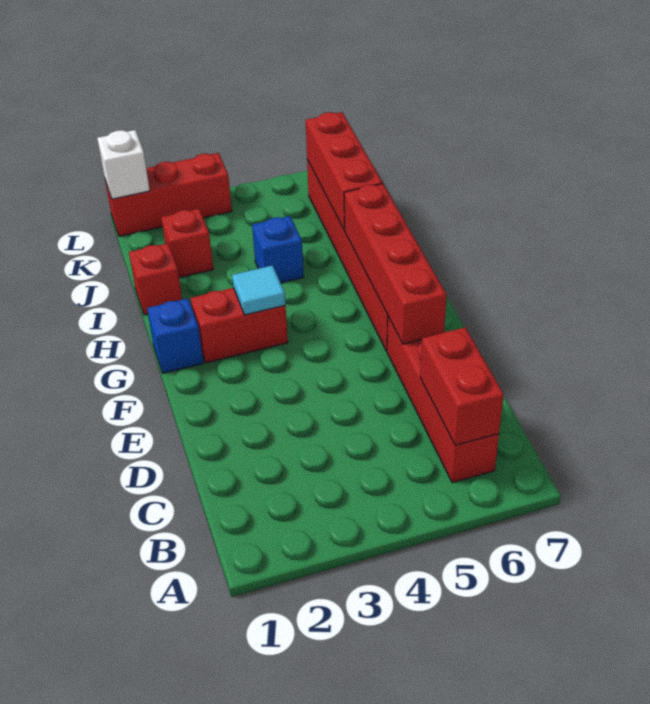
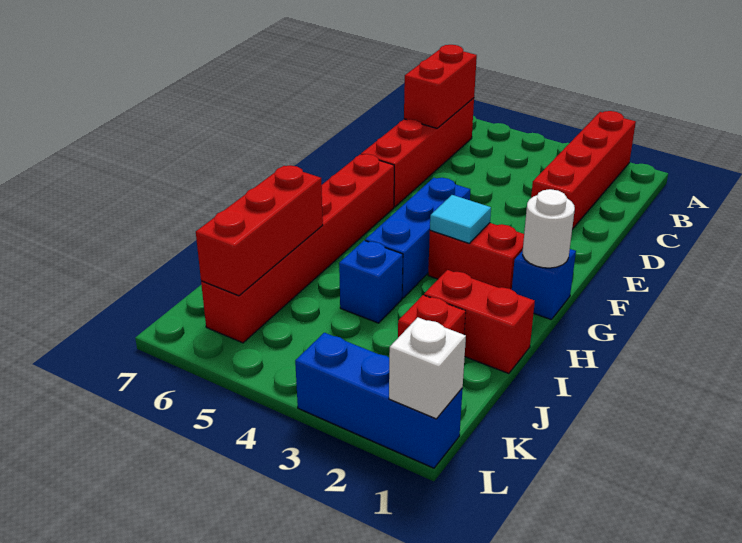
red 1x4 brick [344,184,447,344] -> red 1x4 brick moved to [531,111,636,229]
none -> blue 1x3 brick [365,178,471,298]
none -> white 1x1 round brick [523,189,575,268]
red 1x1 brick [129,243,182,315] -> red 1x2 brick [424,270,535,374]
red 1x3 brick [105,153,232,236] -> blue 1x3 brick [295,333,463,468]

